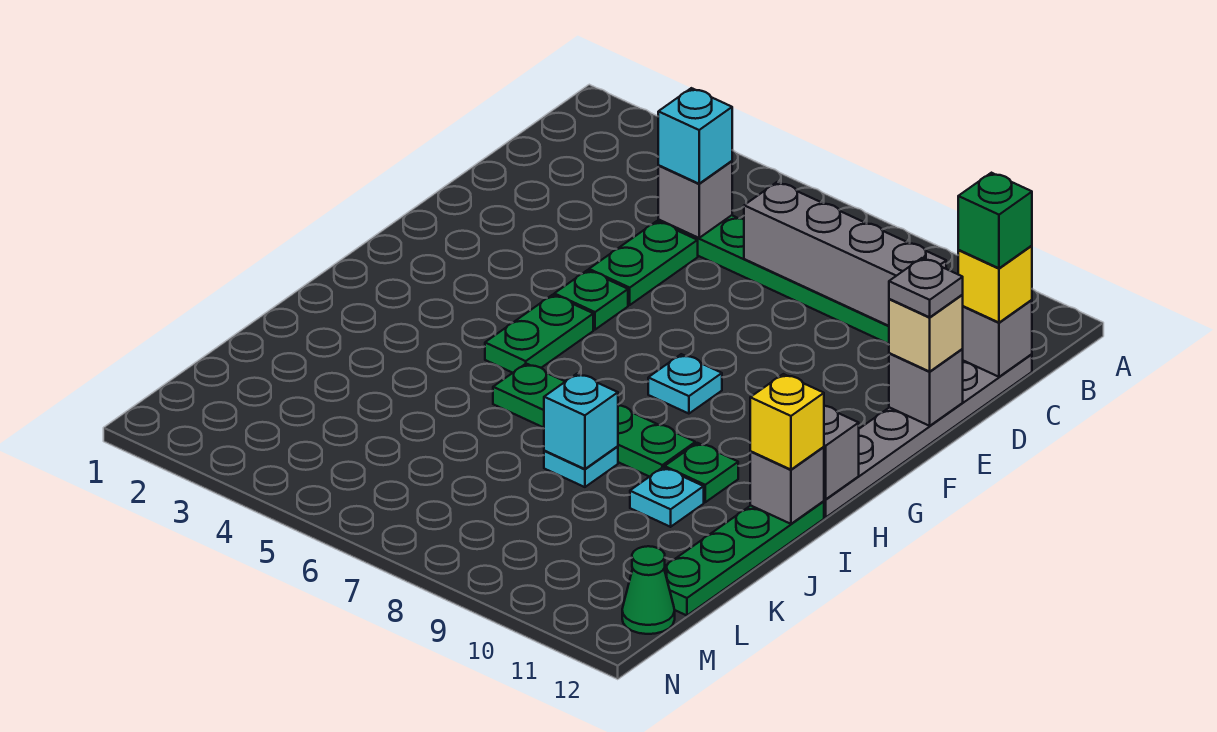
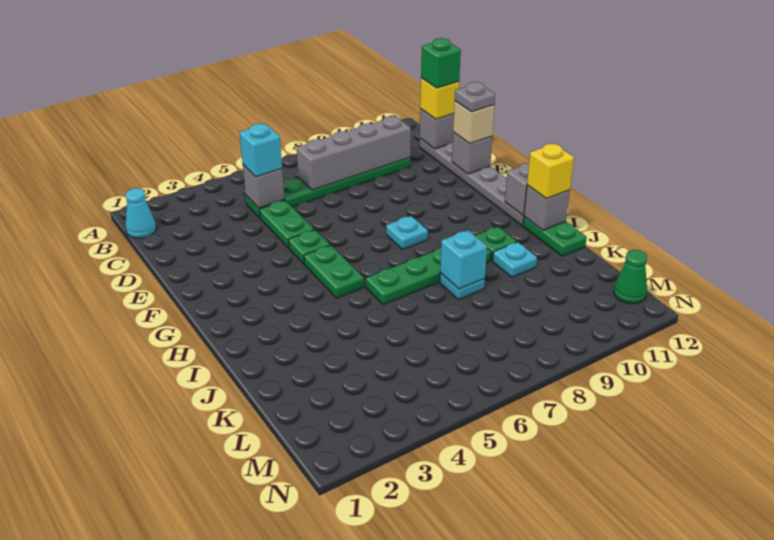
none -> cyan 1x1 cone [125,188,156,238]
green 1x4 plate [664,501,824,616] -> green 1x2 plate [523,217,587,256]

